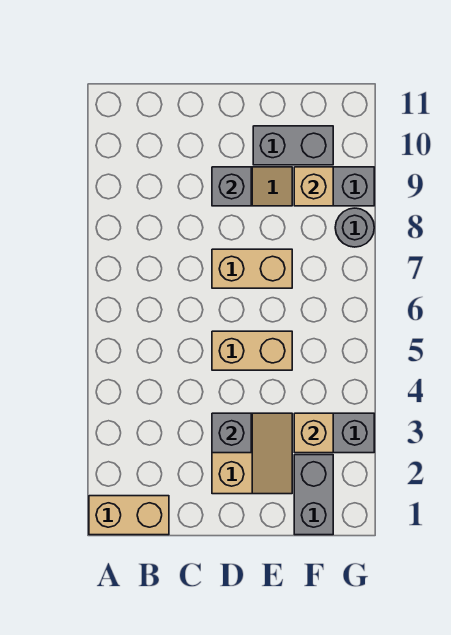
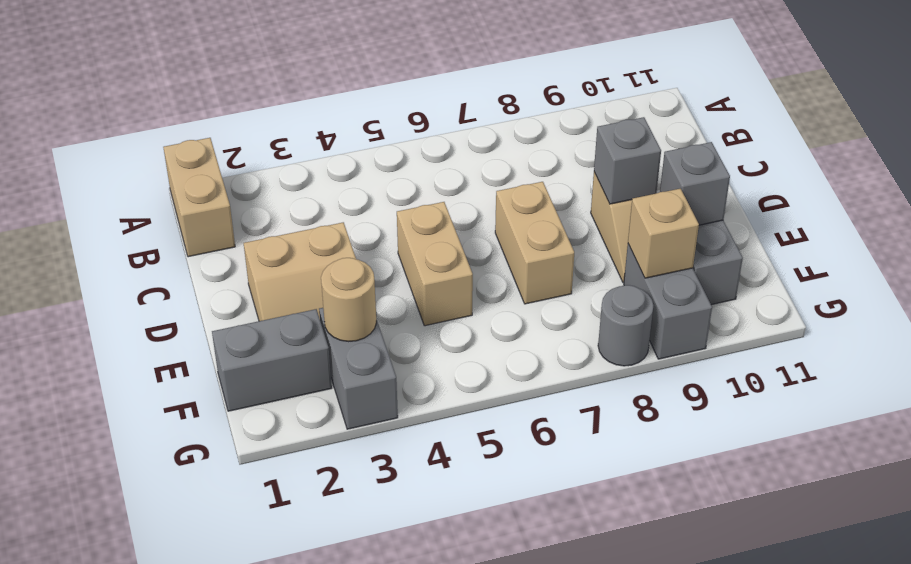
grey 1x1 brick [212,413,251,453] -> grey 1x1 brick moved to [660,142,730,225]
tan 1x1 brick [294,413,333,453] -> tan 1x1 round brick [321,258,376,342]

